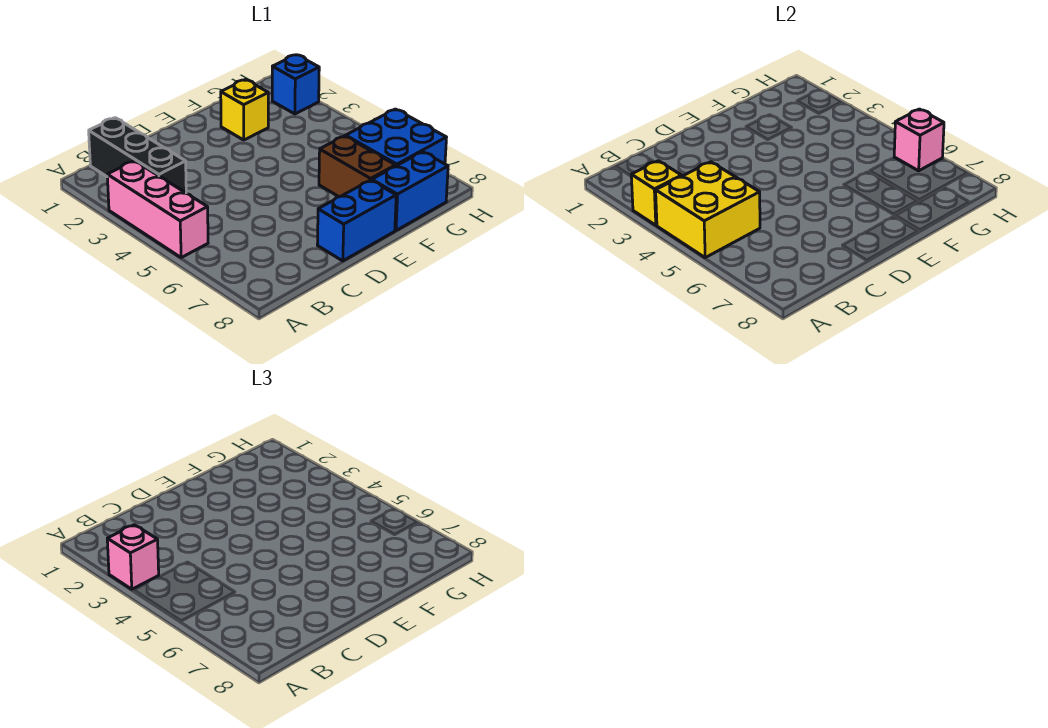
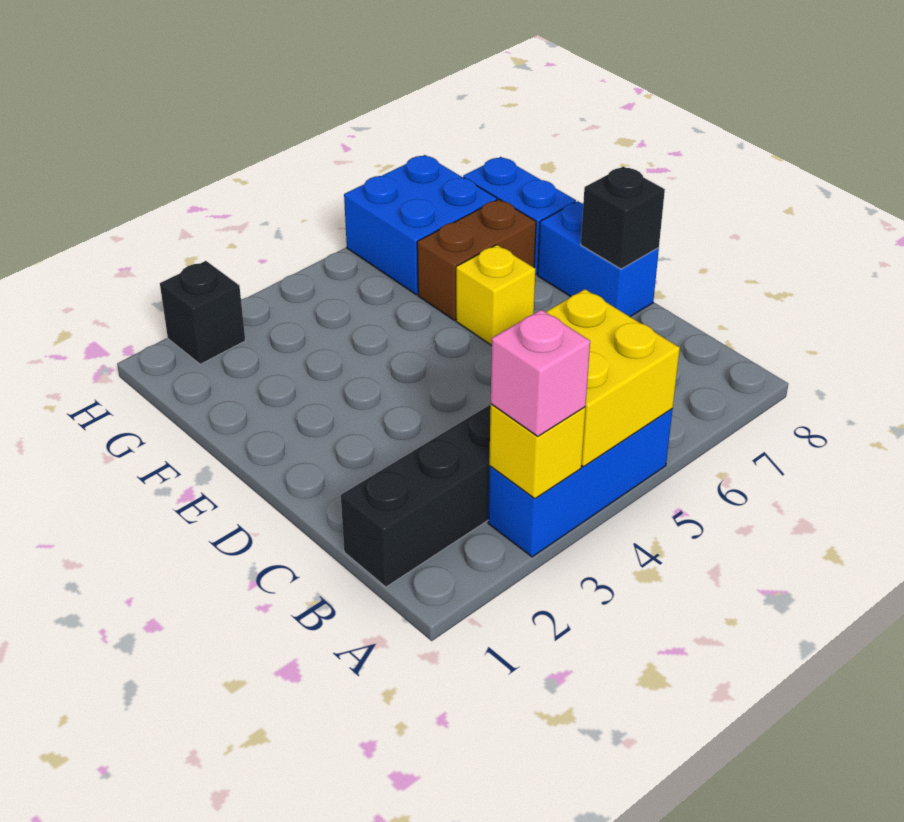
pink 1x3 brick [107,161,208,257] -> blue 1x3 brick [488,409,673,557]
none -> black 1x1 brick [581,166,665,269]
yellow 1x1 brick [221,80,268,140] -> yellow 1x1 brick moved to [456,245,535,346]
blue 1x1 brick [272,55,319,114] -> black 1x1 brick [160,261,245,364]
pink 1x1 brick [894,109,944,171] -> none

